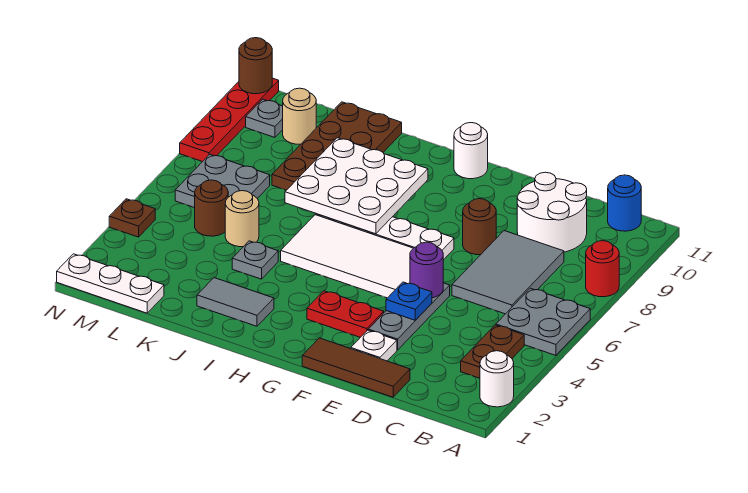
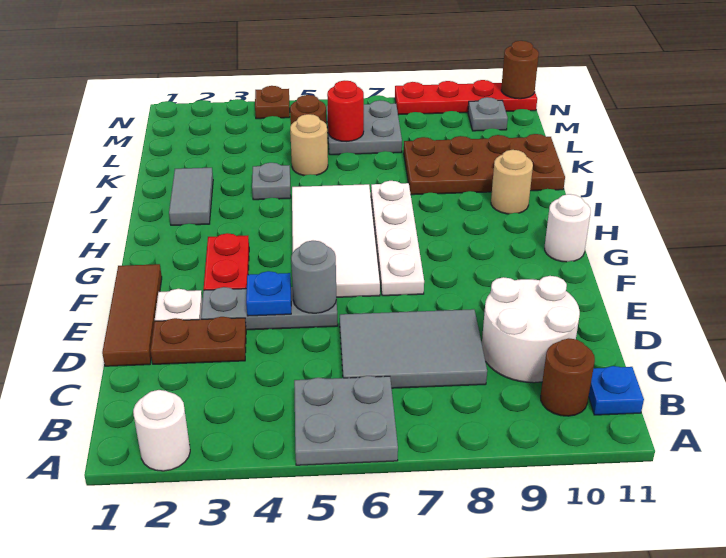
red 1x1 round brick [586,241,619,297] -> red 1x1 round brick moved to [327,81,364,141]
brown 1x2 plate [461,325,524,378] -> brown 1x2 plate moved to [150,317,246,364]
blue 1x1 round brick [608,175,641,231] -> blue 1x1 plate [589,366,644,415]
purple 1x1 round brick [410,242,443,298] -> grey 1x1 round brick [291,241,336,313]
brown 1x1 round brick [463,199,496,255] -> brown 1x1 round brick moved to [541,338,595,416]
white 3x3 plate [285,138,428,234] -> none
white 1x3 plate [57,254,164,313] -> none
tan 1x1 round brick [283,88,316,144] -> tan 1x1 round brick moved to [491,150,533,214]

